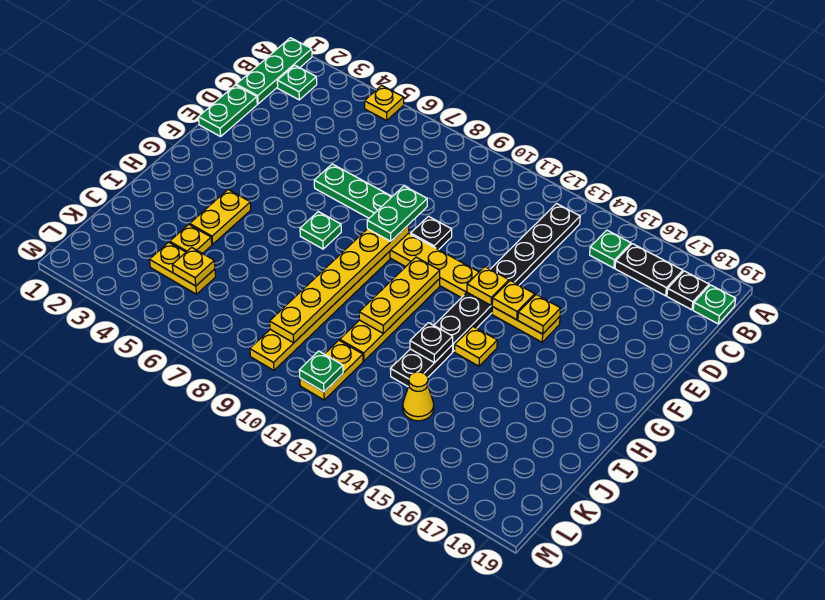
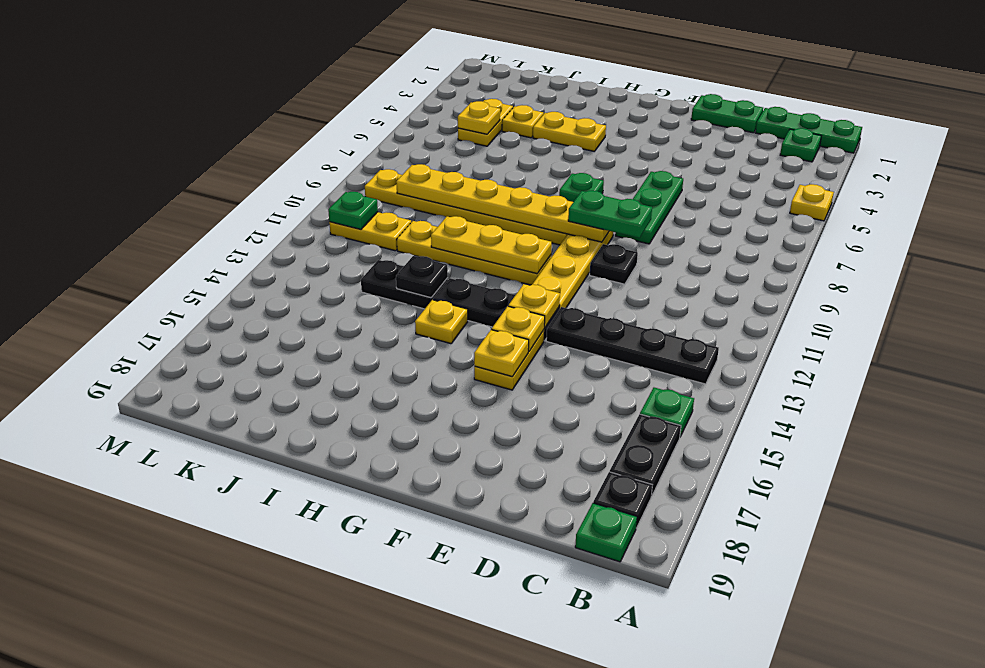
yellow 1x1 cone [403,372,434,421] -> none

